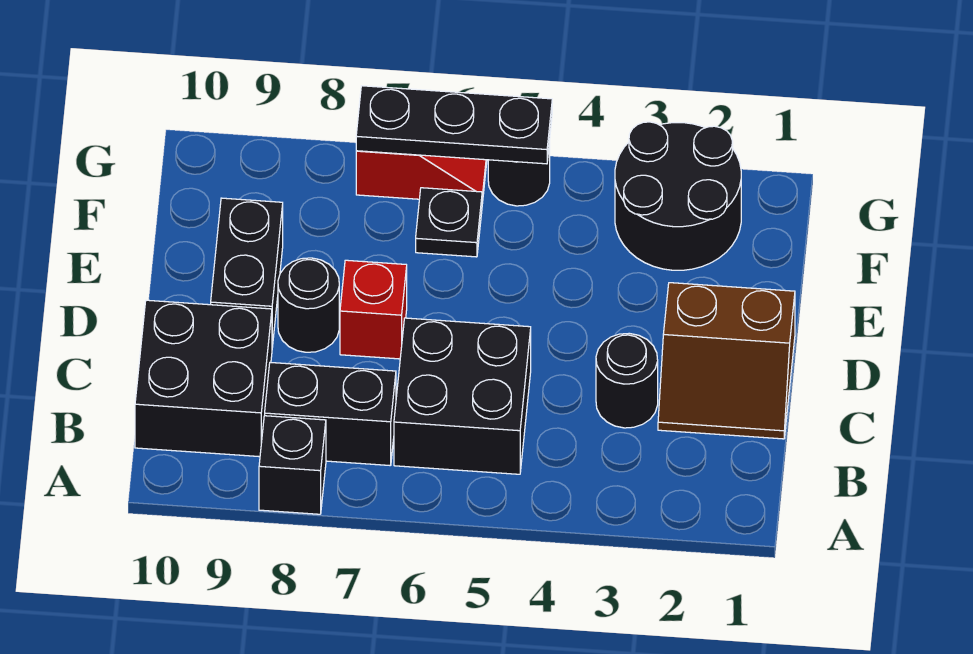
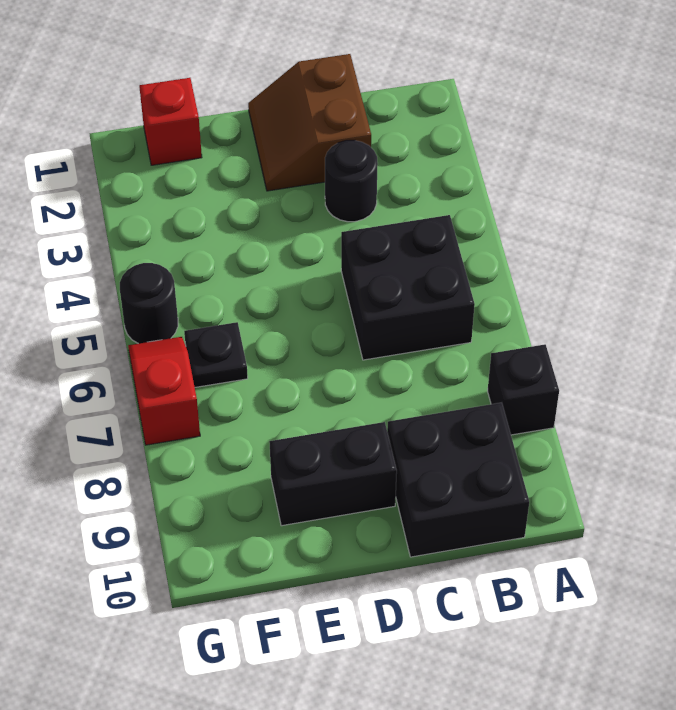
black 1x2 brick [265,362,396,466] -> none
brown 2x2 slope [658,283,795,439] -> brown 2x2 slope turned to [248,54,371,191]
red 1x1 brick [340,260,407,359] -> red 1x1 brick moved to [139,78,202,165]
black 1x1 round brick [278,258,339,352] -> none
black 2x2 round brick [615,122,741,270] -> none
black 1x3 plate [356,86,552,164] -> none

